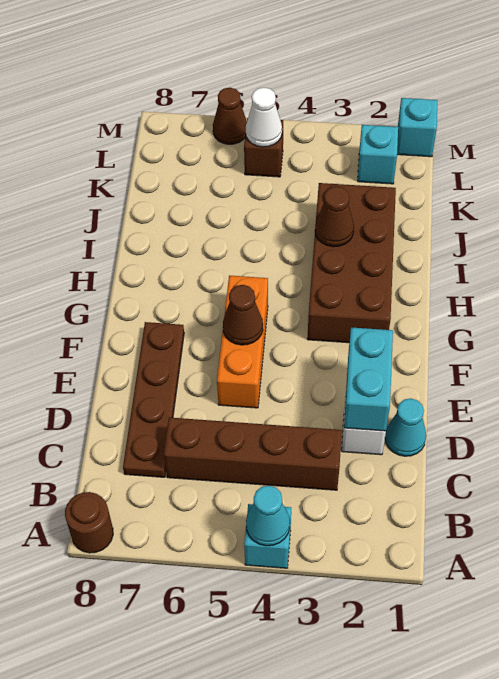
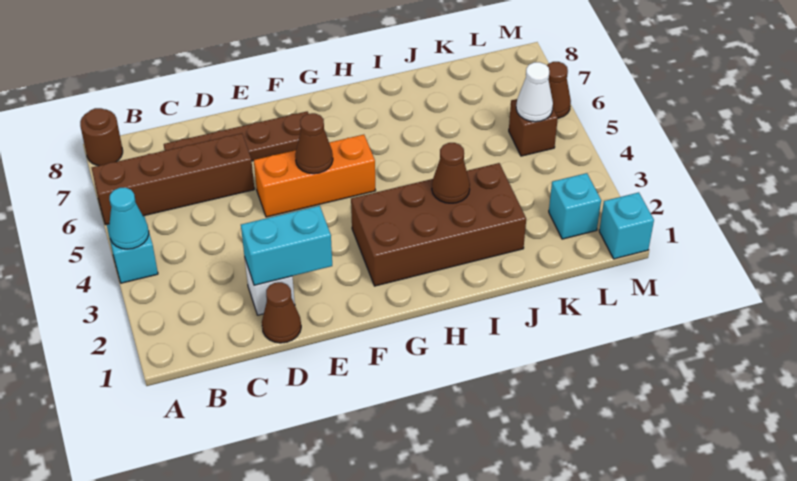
brown 1x4 brick [164,417,342,490] -> brown 1x4 brick turned to [92,133,254,225]
cyan 1x1 cone [385,398,426,456] -> brown 1x1 cone [262,282,301,343]

